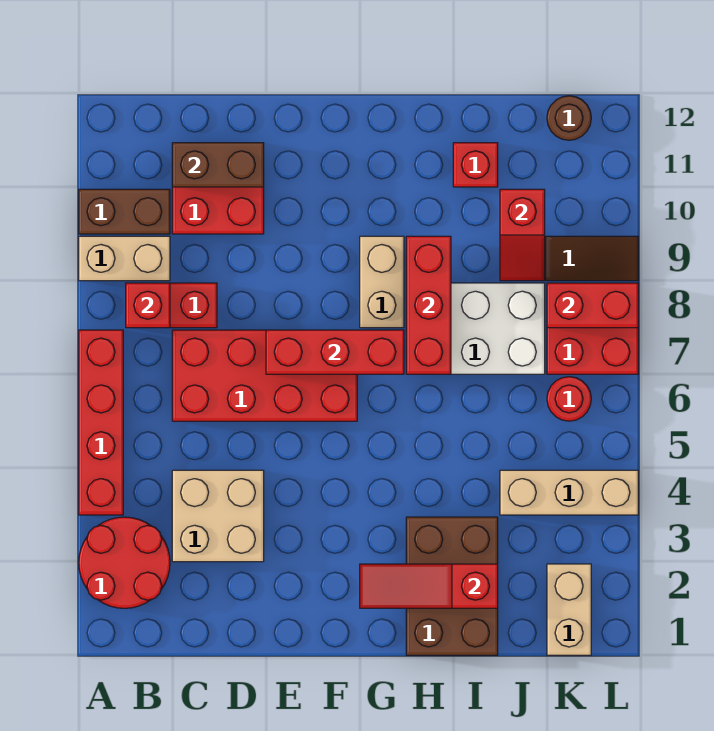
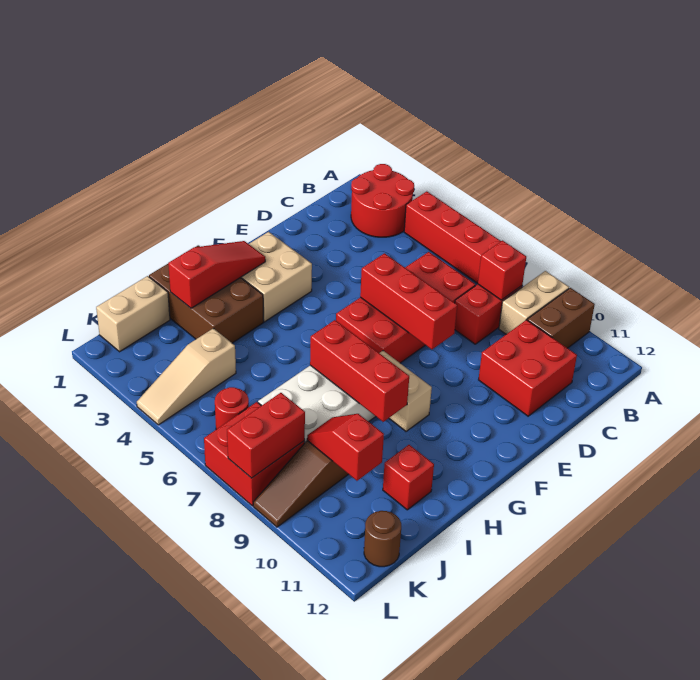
tan 2x2 brick [172,470,264,562] -> tan 2x2 brick moved to [241,232,312,322]
brown 1x2 brick [172,143,264,187] -> none
red 1x3 brick [266,330,404,374] -> red 1x3 brick turned to [360,253,457,350]
tan 1x3 brick [500,470,638,515] -> tan 1x3 slope [137,328,236,425]
tan 1x2 brick [547,564,591,655] -> tan 1x2 brick turned to [96,276,170,352]

